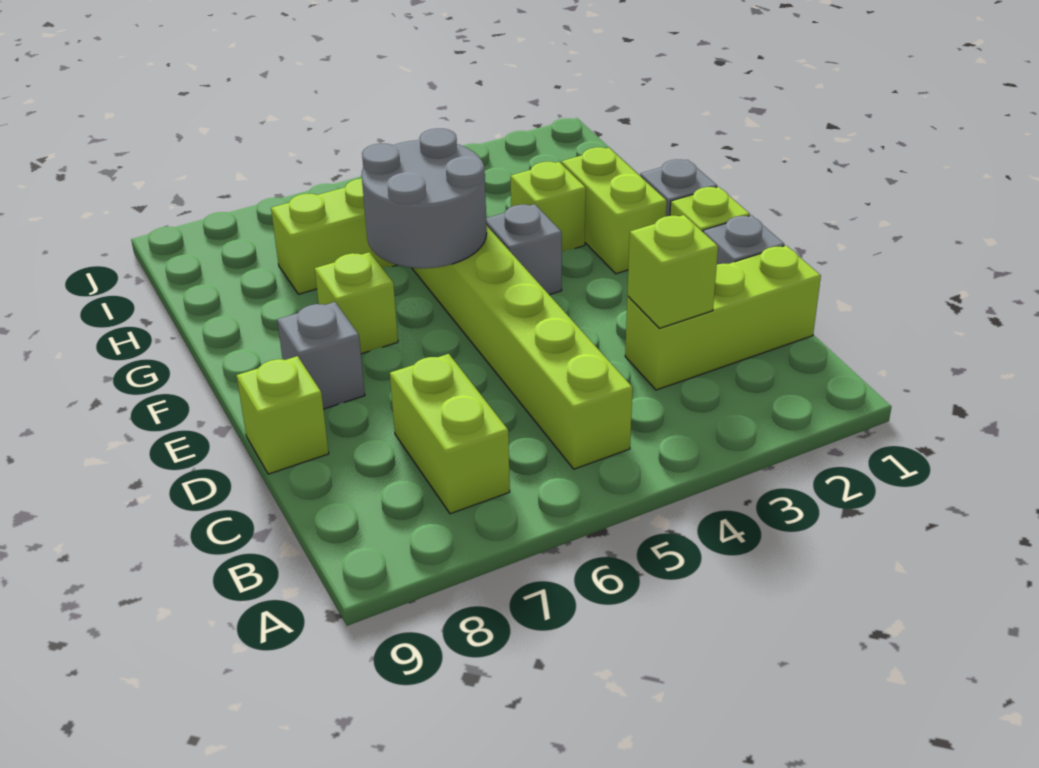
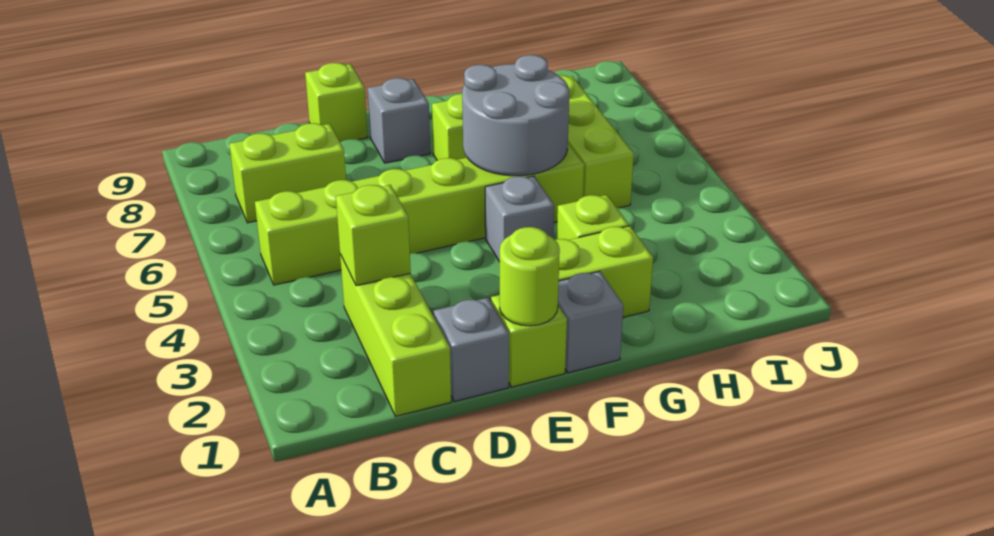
none -> lime 1x1 round brick [500,227,560,326]

